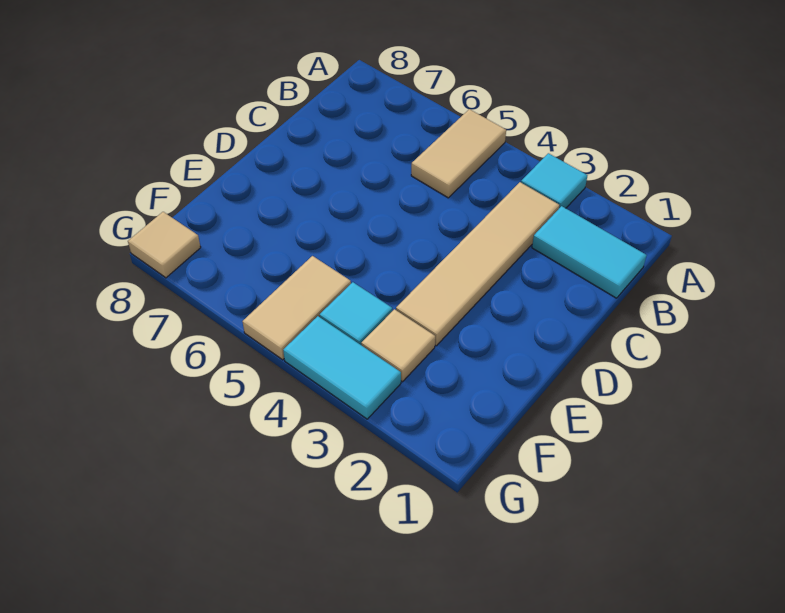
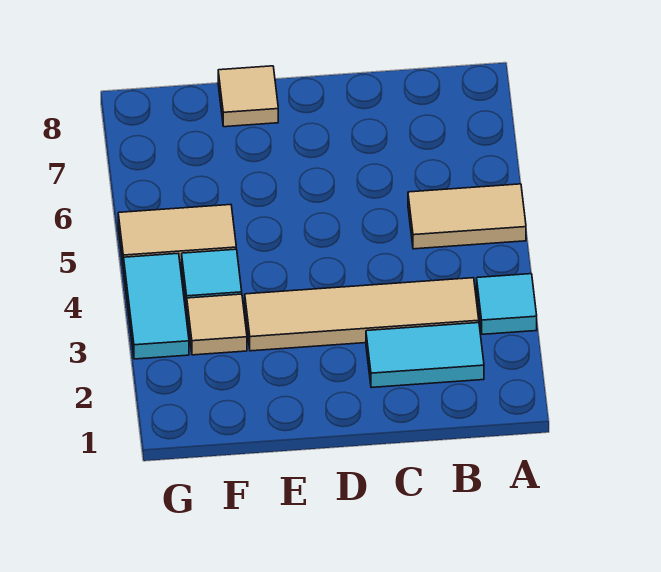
cyan 1x2 tile [532,206,646,298] -> cyan 1x2 tile turned to [366,323,484,388]
tan 1x1 tile [128,212,201,278] -> tan 1x1 tile moved to [218,66,278,127]

